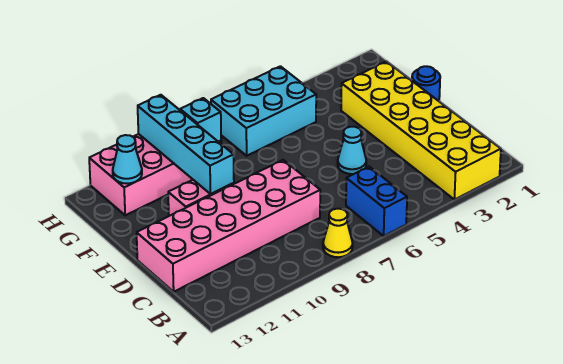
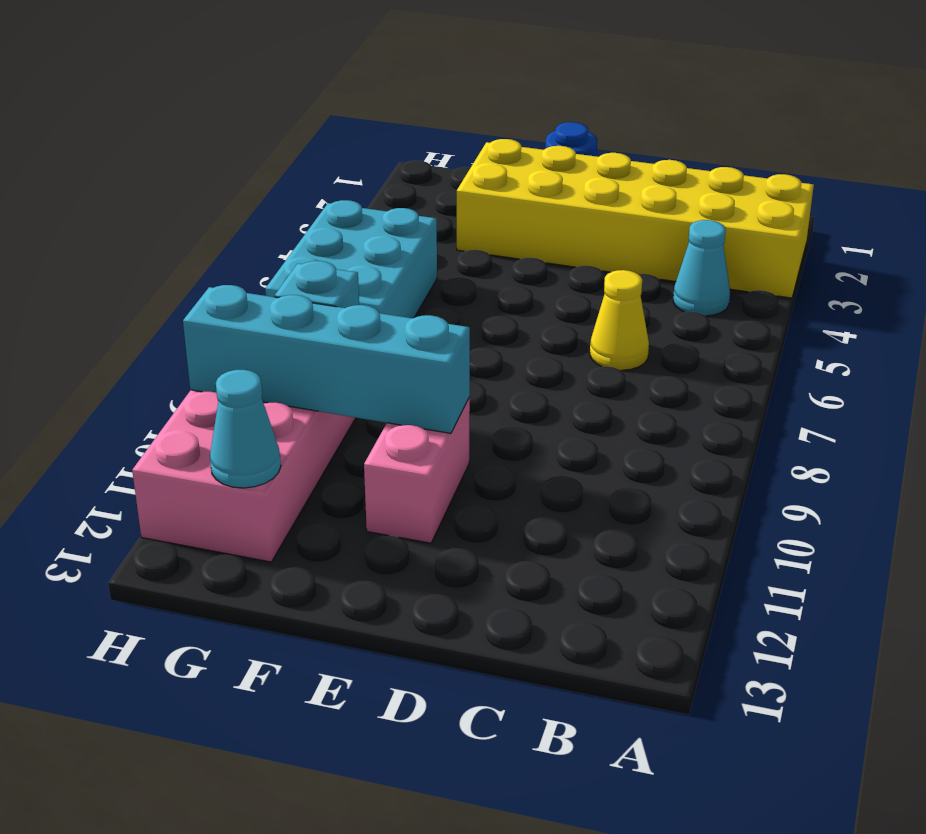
blue 1x2 brick [346,167,407,236] -> none
yellow 1x1 cone [323,209,353,257] -> yellow 1x1 cone moved to [590,270,649,370]
pink 2x6 brick [137,160,320,292] -> none
cyan 1x1 cone [338,127,366,174] -> cyan 1x1 cone moved to [673,220,730,316]

